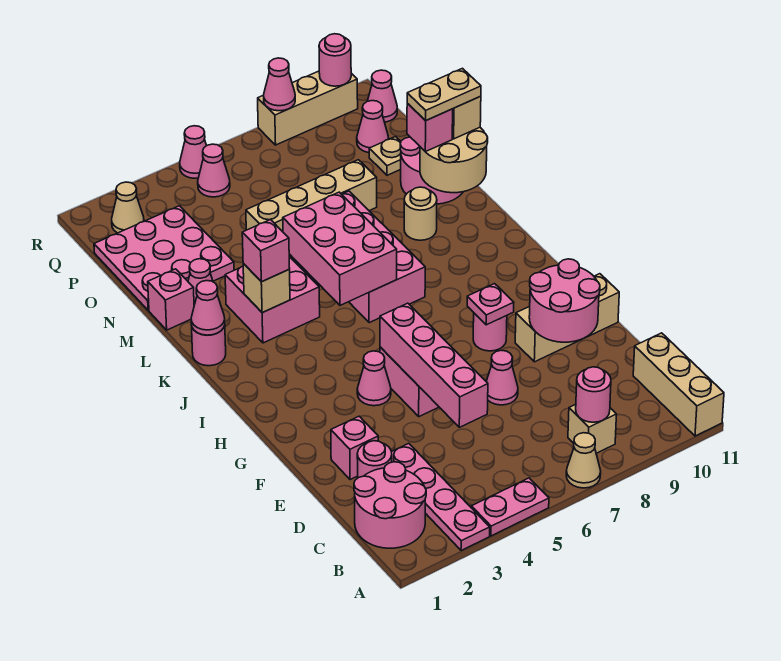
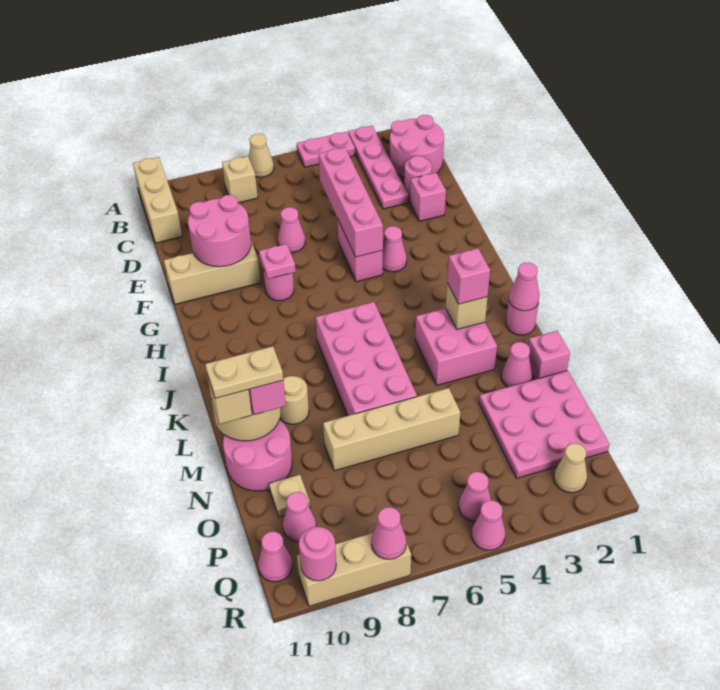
pink 1x1 round brick [576,367,611,422] -> none
pink 2x3 brick [283,192,397,305] -> none

